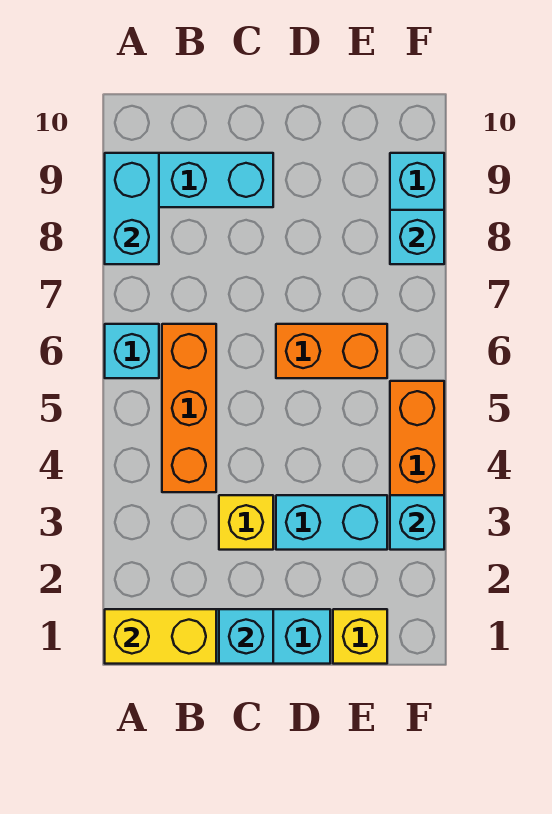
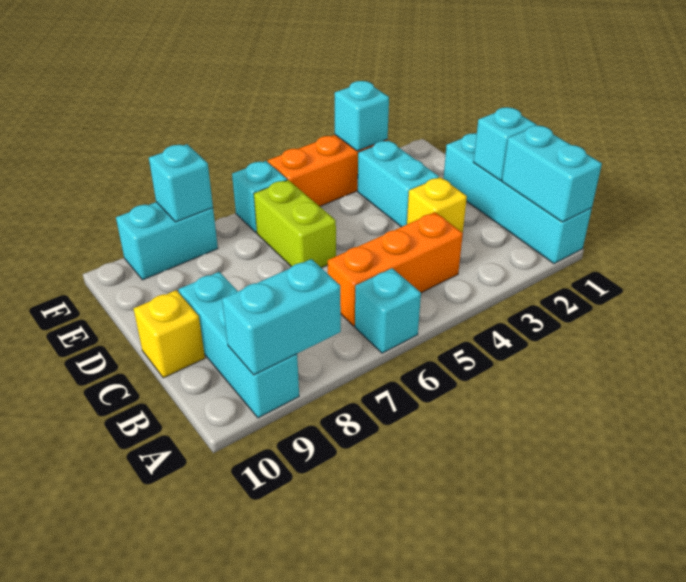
yellow 1x2 brick [105,609,216,664] -> cyan 1x2 brick [502,126,602,222]
orange 1x2 brick [276,324,387,378] -> lime 1x2 brick [254,180,336,268]
yellow 1x1 brick [333,609,387,664] -> yellow 1x1 brick moved to [134,290,205,378]
none -> cyan 1x1 brick [232,161,287,233]

